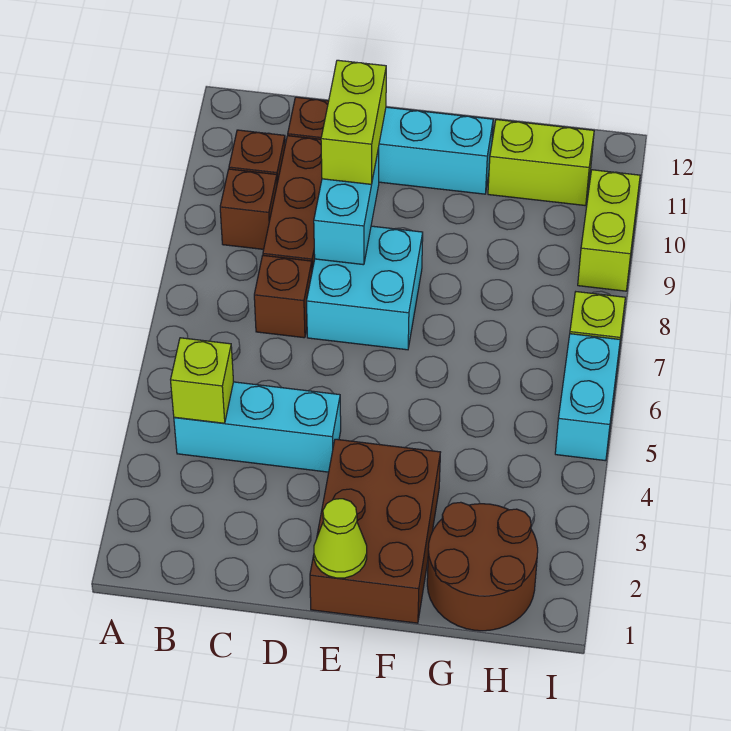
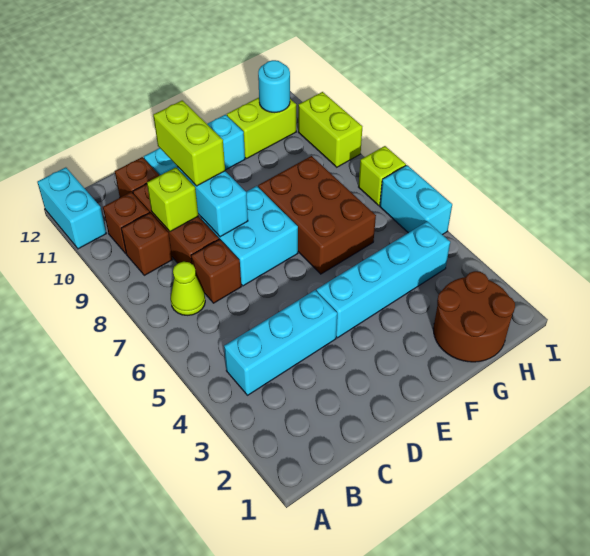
none -> cyan 1x2 brick [37,167,106,249]
lime 1x1 brick [171,338,233,423] -> lime 1x1 brick moved to [147,167,198,231]
brown 2x3 brick [310,439,440,623] -> brown 2x3 brick moved to [258,156,376,274]
lime 1x1 cone [314,499,367,578] -> lime 1x1 cone moved to [171,262,205,315]
none -> cyan 1x4 brick [316,221,450,338]
none -> cyan 1x1 round brick [258,60,290,112]

